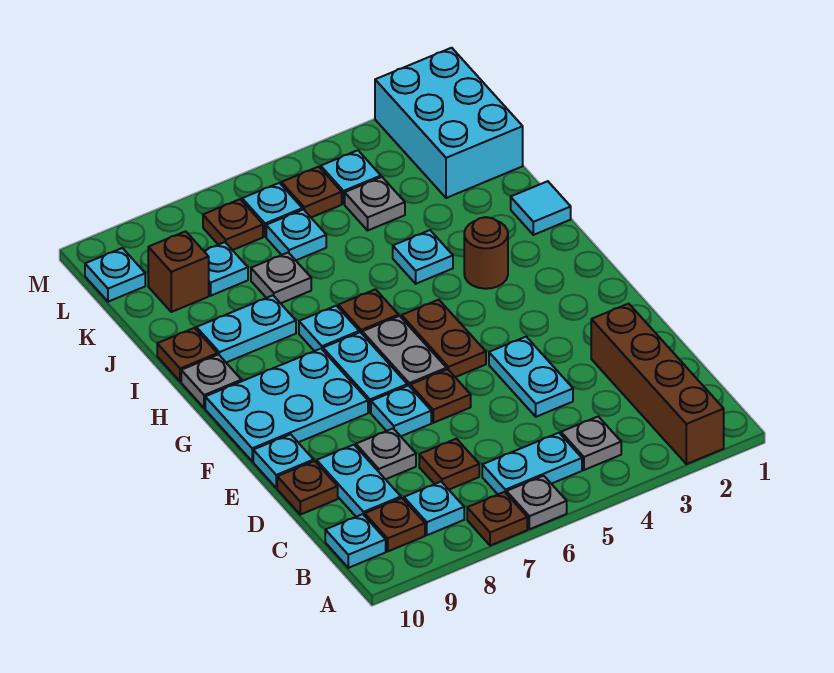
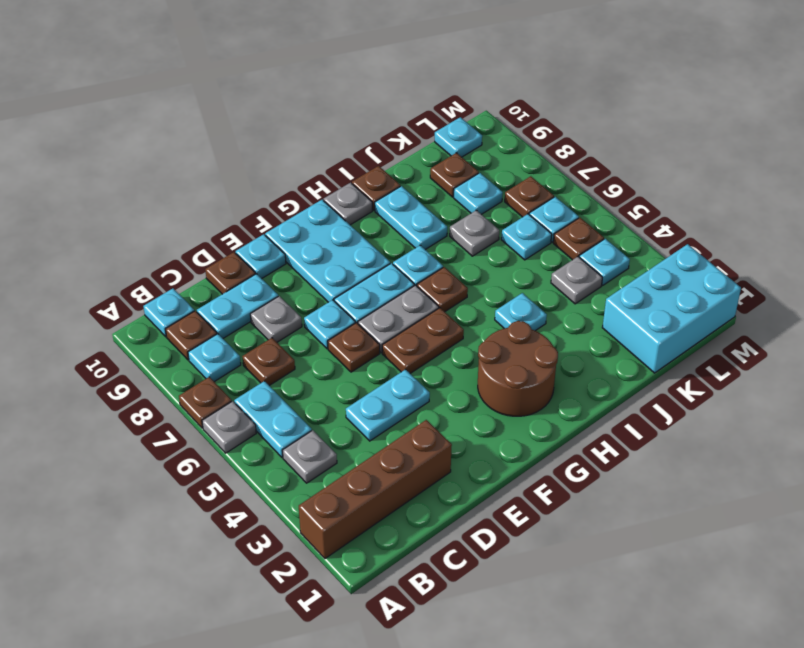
brown 1x1 round brick [464,217,508,289] -> brown 2x2 round brick [478,321,558,416]
cyan 1x1 tile [511,181,571,235] -> none
brown 1x1 brick [148,231,209,312] -> brown 1x1 plate [430,153,479,197]

